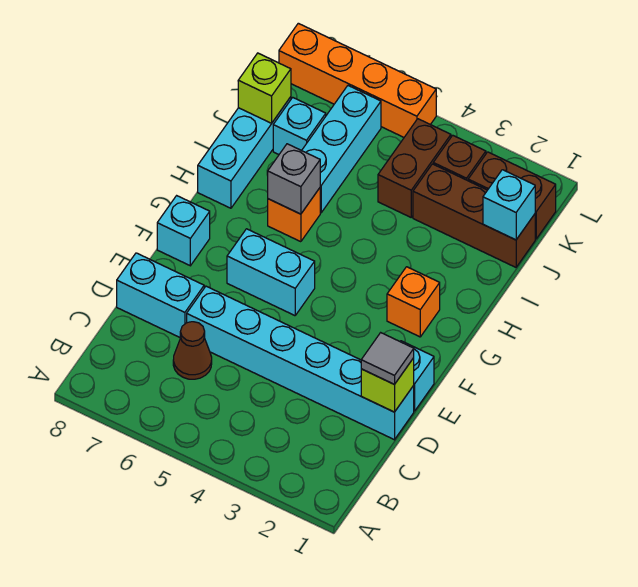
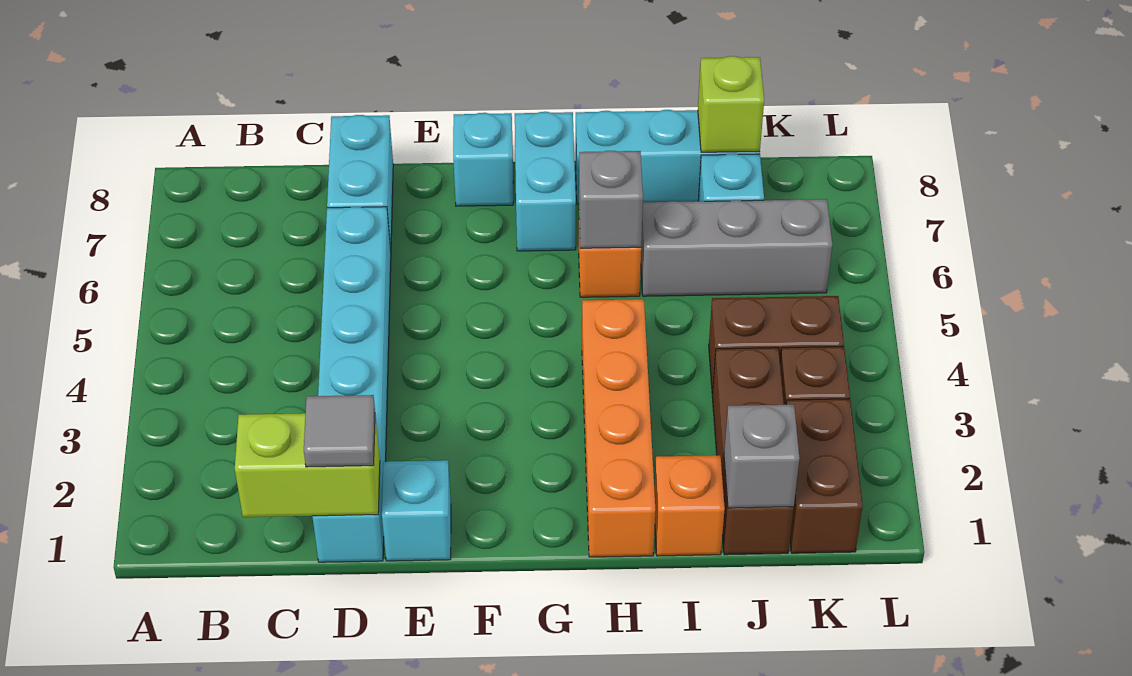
brown 1x1 cone [173,322,212,379] -> none
lime 1x1 brick [361,358,414,412] -> lime 1x2 brick [235,413,380,517]
cyan 1x2 brick [227,229,315,316] -> cyan 1x2 brick moved to [515,112,576,251]
orange 1x1 brick [387,267,440,337] -> orange 1x1 brick moved to [654,455,725,556]
cyan 1x3 brick [302,86,381,213] -> grey 1x3 brick [641,199,832,296]
cyan 1x1 brick [483,170,535,240] -> grey 1x1 brick [724,405,799,508]
orange 1x4 brick [279,23,436,137] -> orange 1x4 brick moved to [582,299,655,557]

